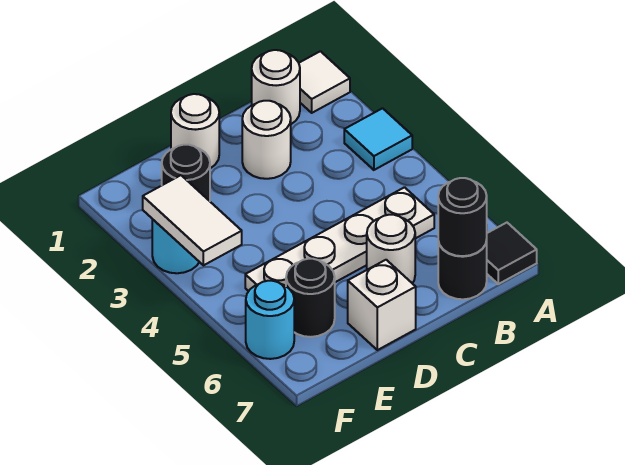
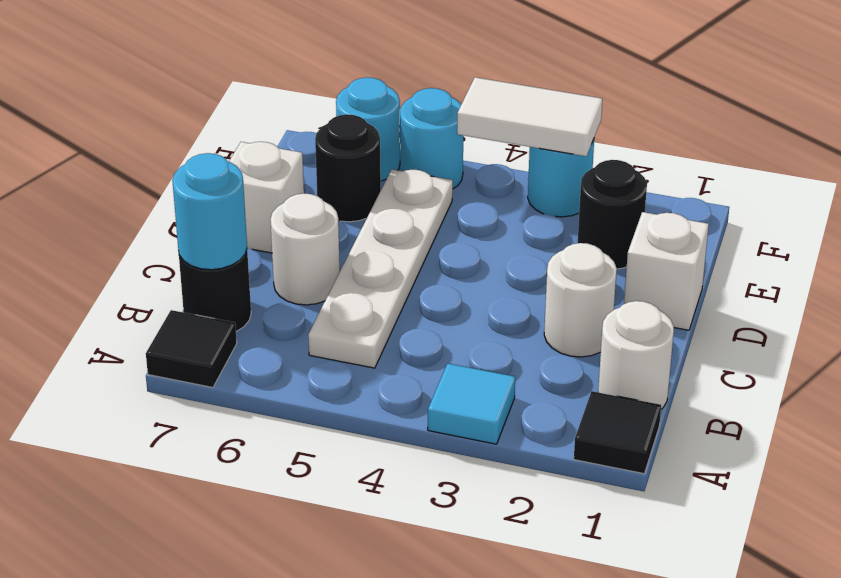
white 1x1 tile [299,51,350,113] -> black 1x1 tile [574,391,661,474]
black 1x1 round brick [438,178,487,256] -> cyan 1x1 round brick [172,153,247,270]
white 1x1 round brick [171,94,219,168] -> white 1x1 brick [624,212,709,330]
none -> cyan 1x1 round brick [400,88,463,189]

